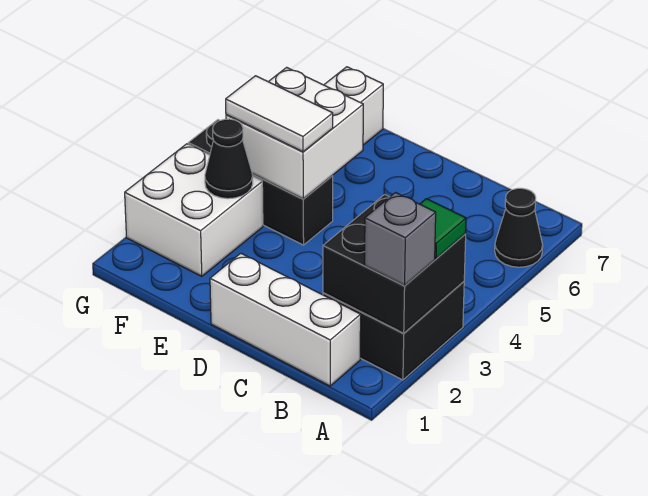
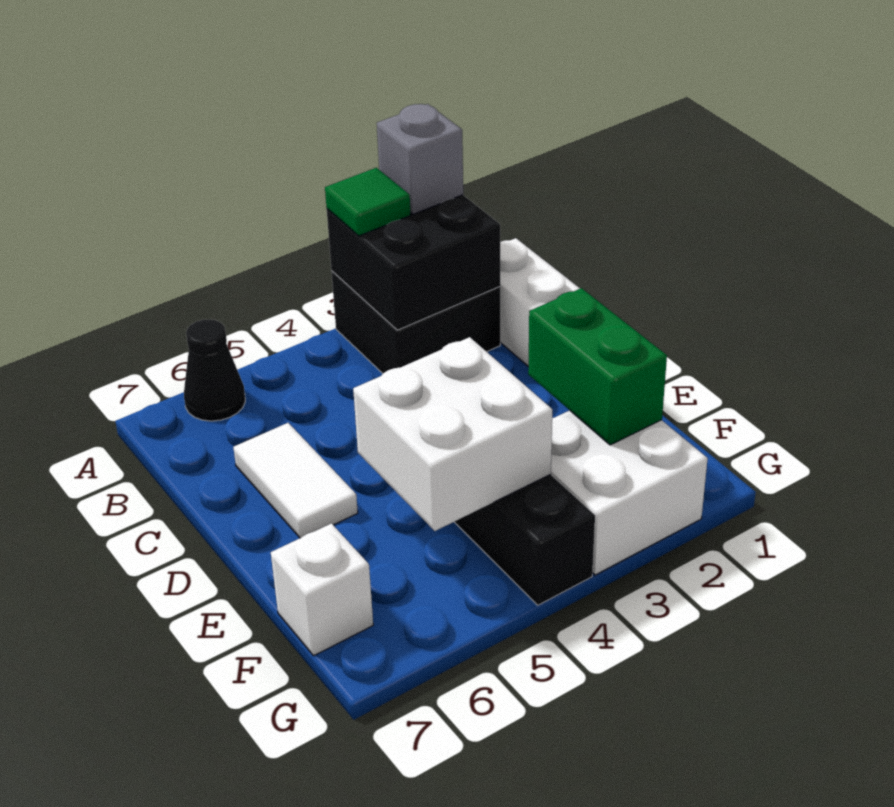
none -> green 1x2 brick [528,288,667,445]
white 1x2 tile [226,76,333,152] -> white 1x2 tile moved to [233,423,358,538]
black 1x1 cone [205,119,253,199] -> none

